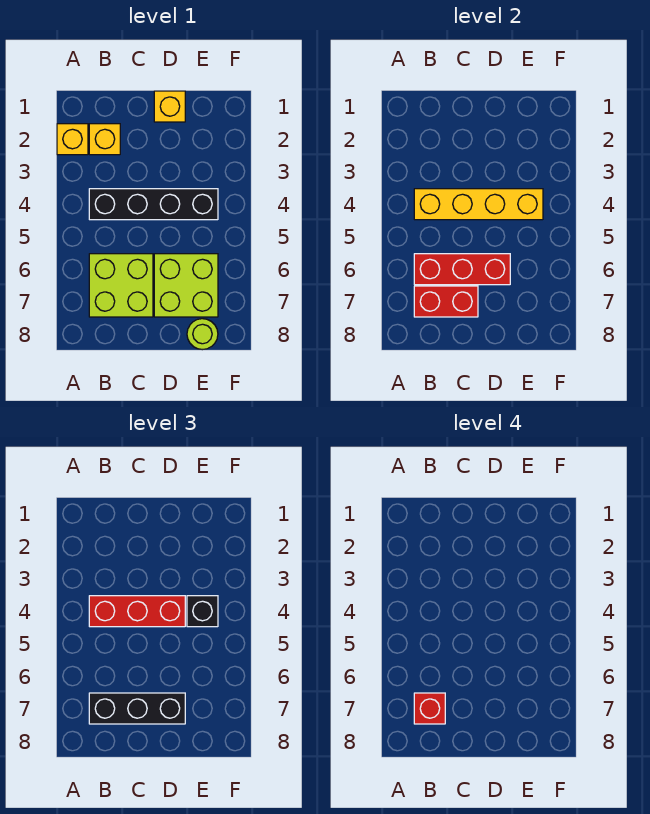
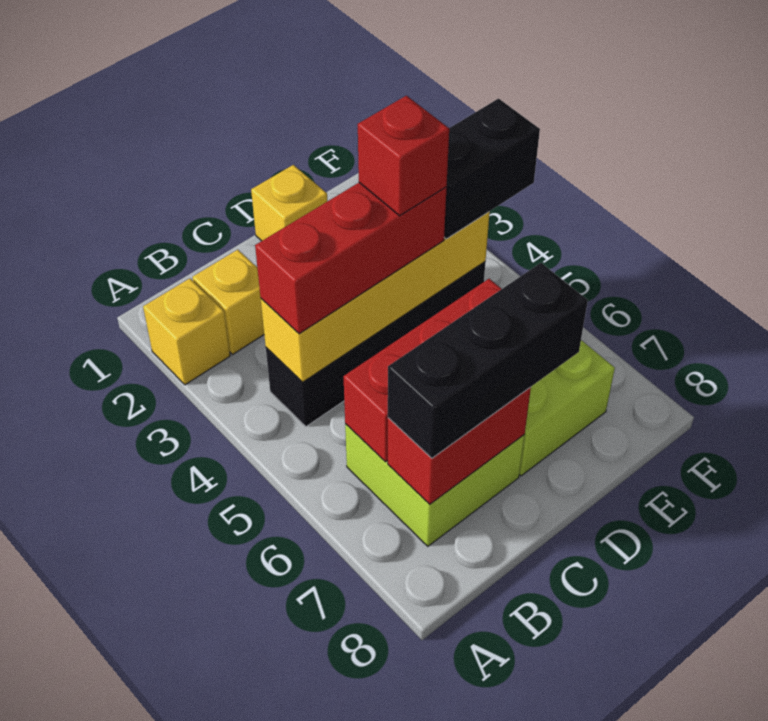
red 1x1 brick [414,693,445,724] -> red 1x1 brick moved to [358,96,449,216]
black 1x1 brick [187,596,218,627] -> black 1x2 brick [444,99,540,239]
lime 1x1 round brick [187,319,218,350] -> none

